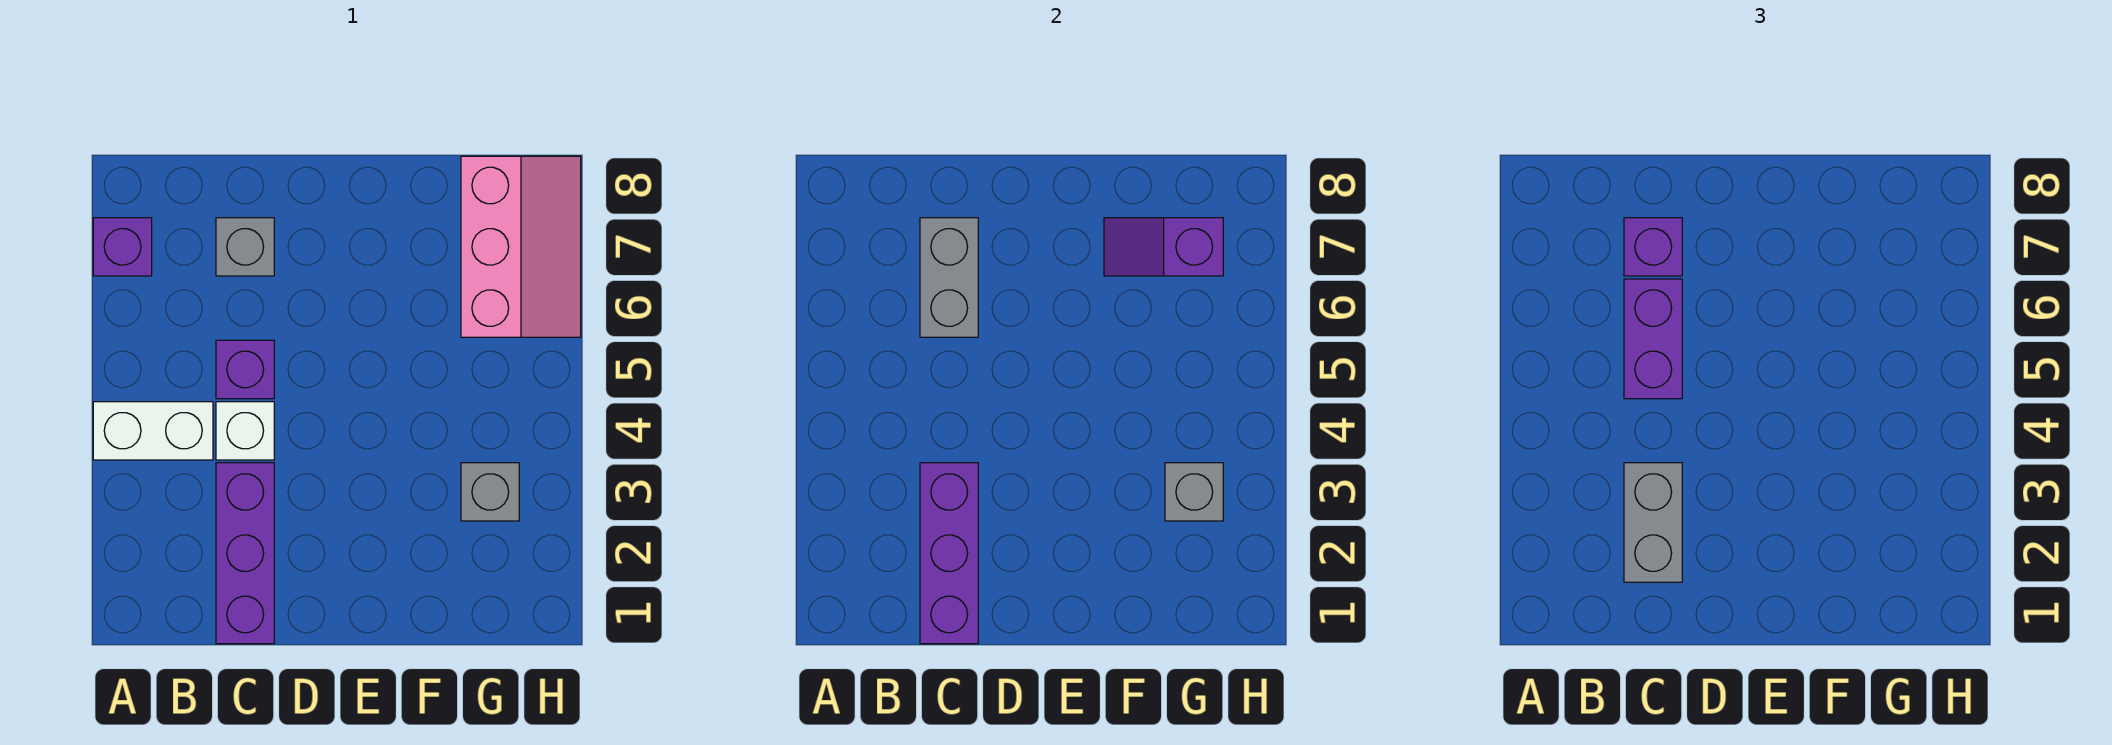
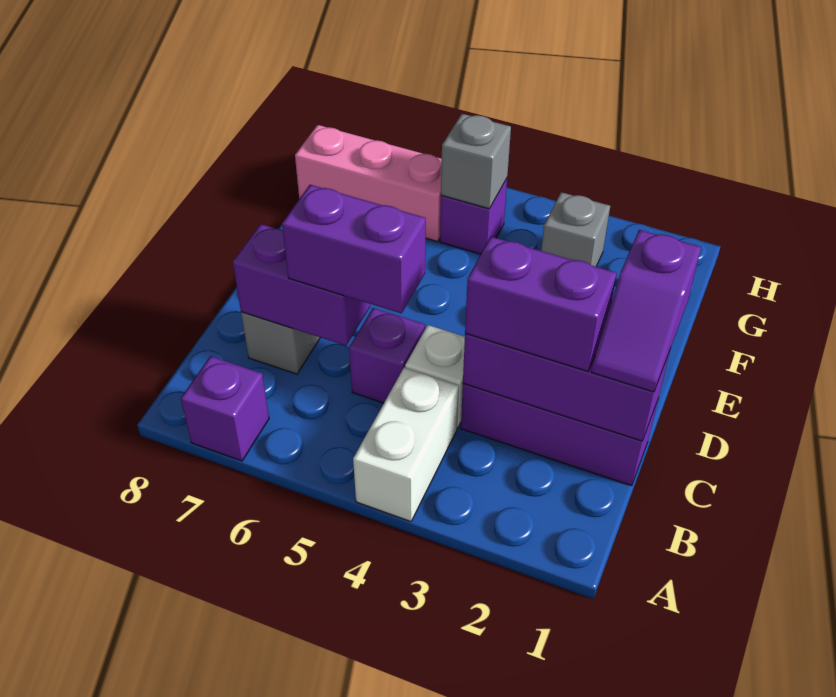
grey 1x2 brick [1624,463,1682,582] -> purple 1x2 brick [465,237,617,371]
grey 1x2 brick [920,218,978,337] -> purple 1x2 brick [233,224,370,346]
purple 1x1 brick [1624,218,1682,276] -> purple 1x1 brick moved to [440,179,507,254]
purple 1x2 slope [1104,218,1223,276] -> purple 1x2 slope moved to [592,230,701,392]
grey 1x1 brick [1165,463,1223,521] -> grey 1x1 brick moved to [441,114,511,209]

